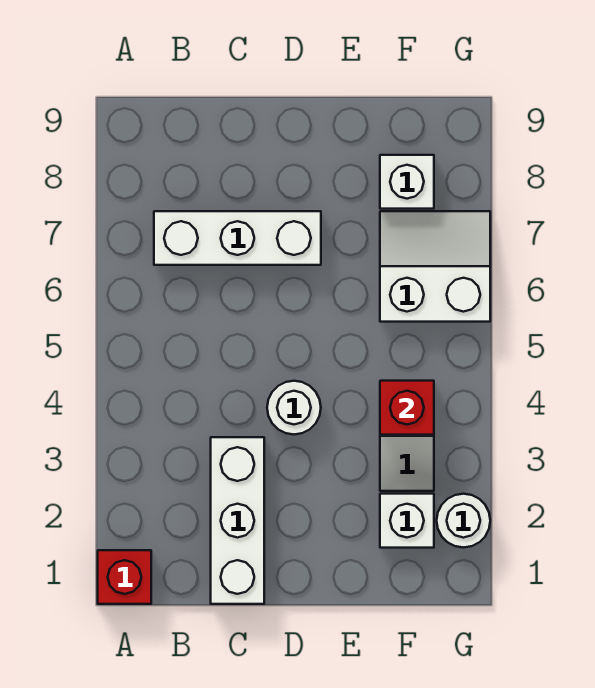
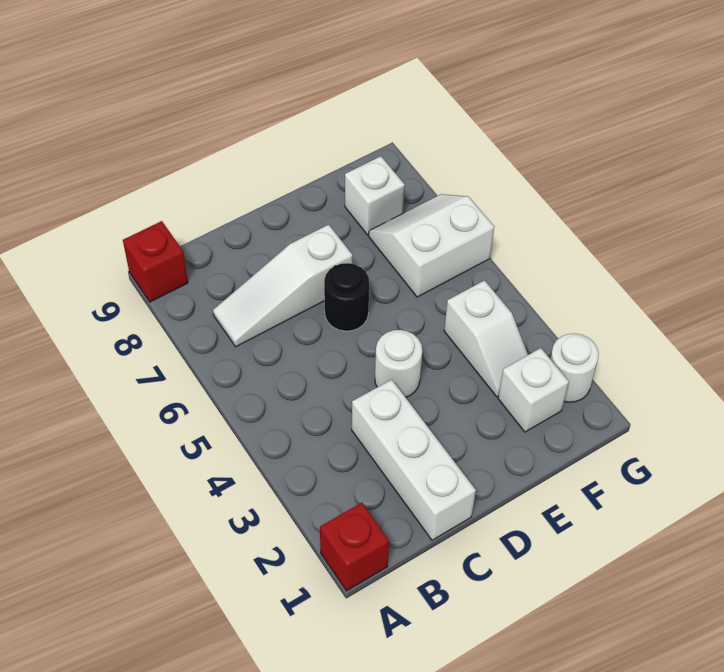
white 1x3 brick [154,211,321,265] -> white 1x3 slope [213,225,352,347]
none -> black 1x1 round brick [324,263,369,331]
red 1x1 brick [380,381,434,435] -> red 1x1 brick moved to [123,221,188,302]

